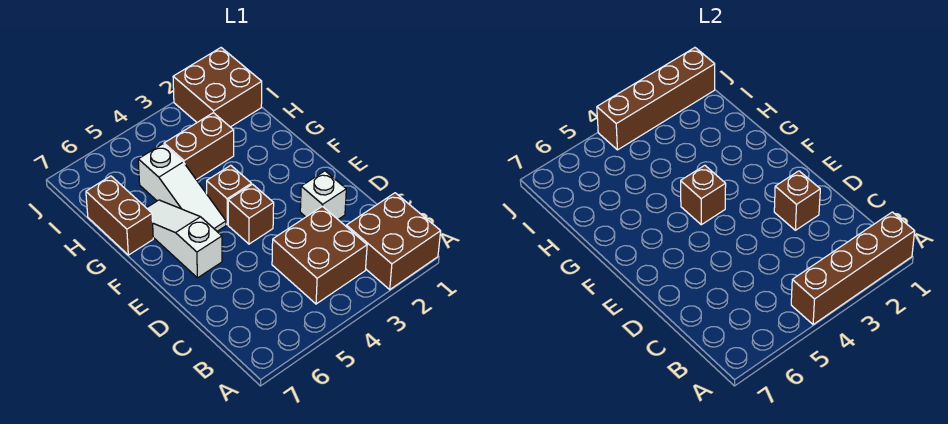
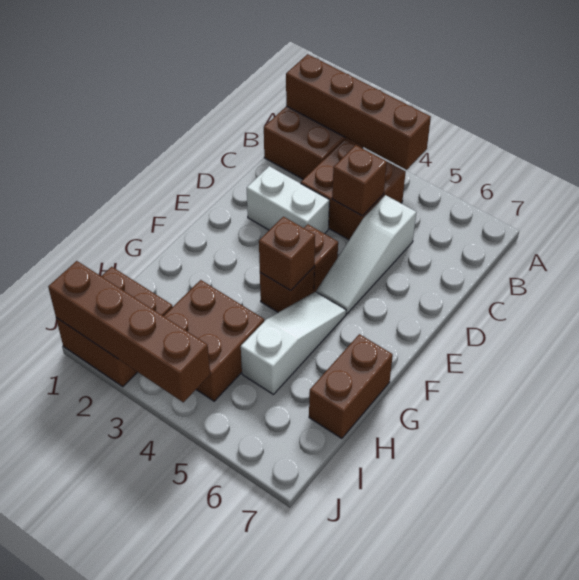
white 1x1 brick [300,171,346,219] -> white 1x2 brick [247,166,329,234]
brown 1x1 brick [774,171,820,230] -> brown 1x1 brick moved to [332,145,387,216]
white 1x3 slope [147,200,222,278] -> white 1x3 slope moved to [316,195,416,314]
brown 1x2 brick [164,113,234,180] -> brown 2x2 brick [164,280,264,401]

